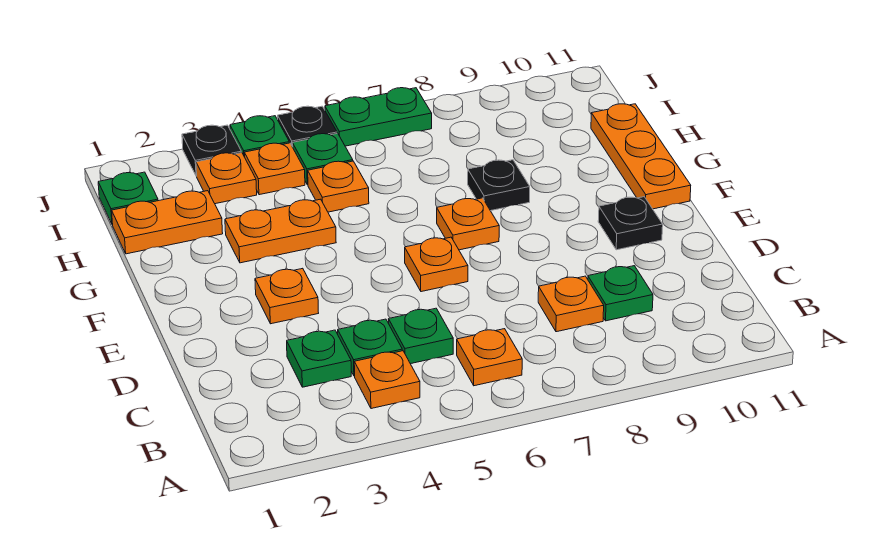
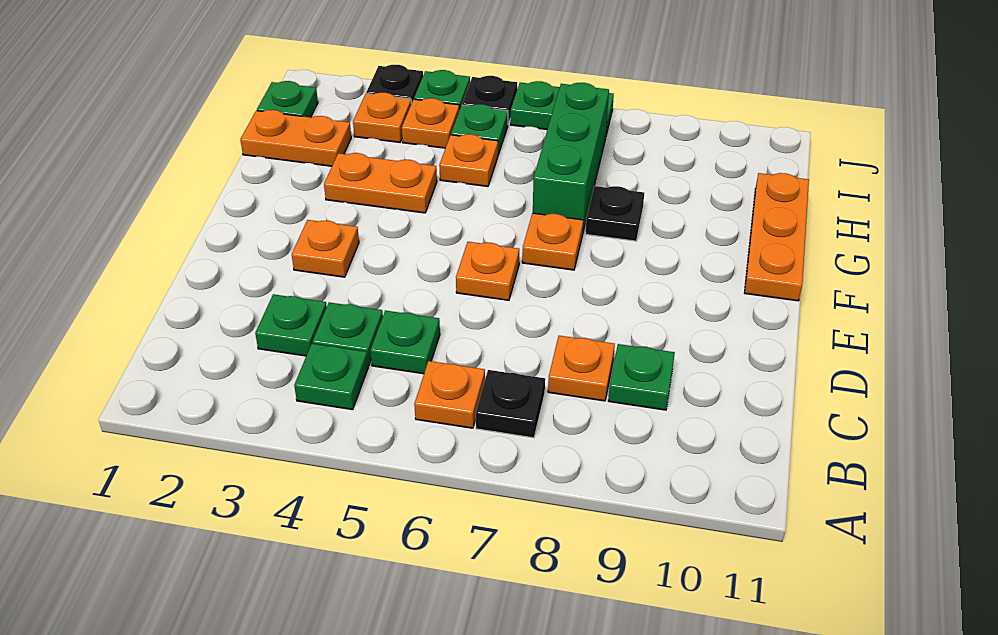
orange 1x1 plate [354,351,420,409] -> green 1x1 plate [294,344,368,410]
black 1x1 plate [598,197,663,250] -> black 1x1 plate moved to [476,370,545,438]
none -> green 1x3 brick [533,83,609,231]

